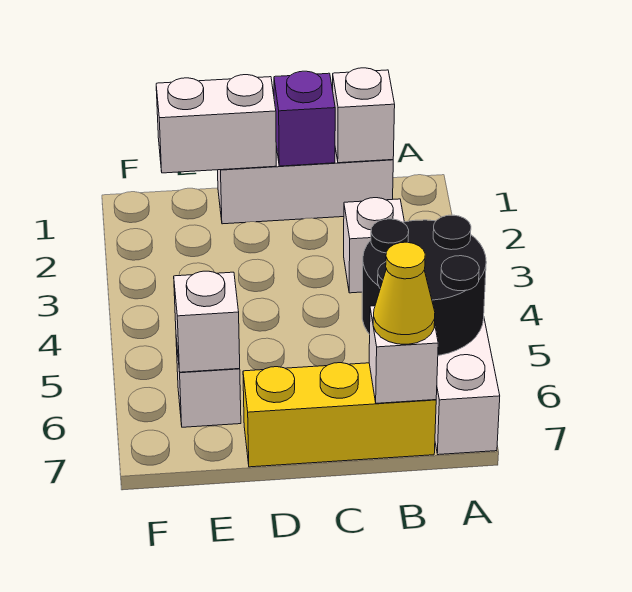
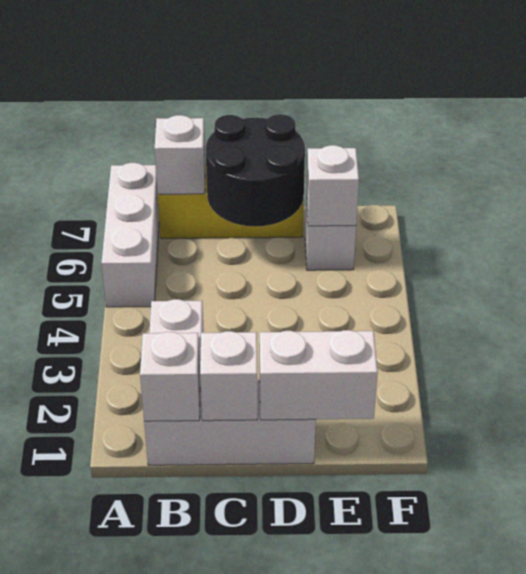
black 2x2 round brick [362,215,486,355] -> black 2x2 round brick moved to [206,114,305,226]
yellow 1x1 cone [373,242,435,344] -> none
purple 1x1 brick [274,71,335,166] -> white 1x1 brick [200,331,258,421]

